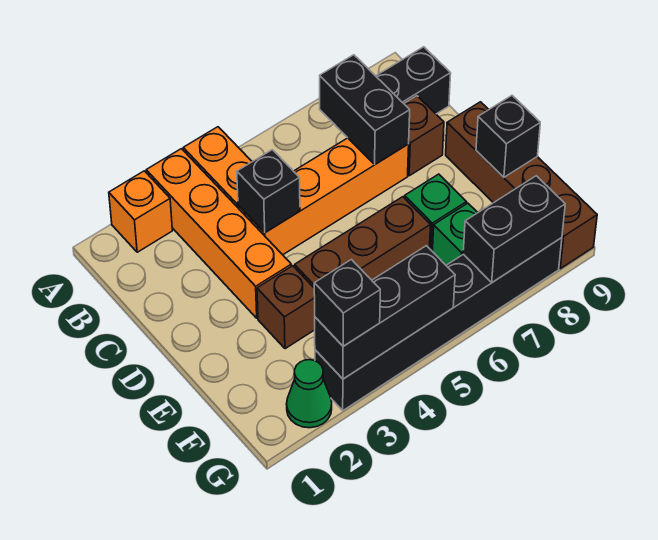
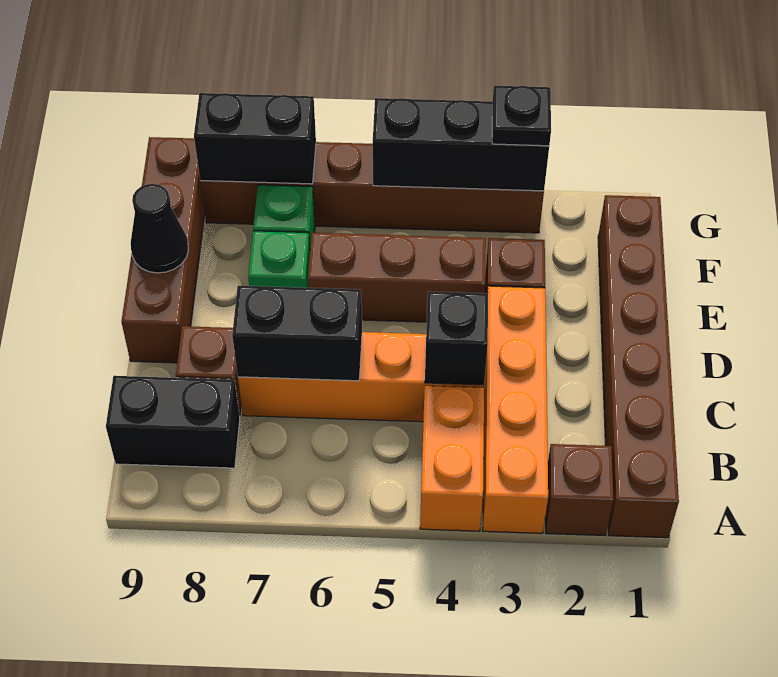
none -> brown 1x6 brick [598,195,679,538]
orange 1x1 brick [109,171,172,252] -> brown 1x1 brick [545,444,614,535]
black 1x2 brick [320,55,410,164] -> black 1x2 brick turned to [232,286,362,381]
black 1x1 brick [476,96,540,177] -> black 1x1 cone [131,184,188,273]
green 1x1 cone [286,360,332,428] -> none
black 1x6 brick [315,238,562,411] -> brown 1x6 brick [200,142,544,233]
black 1x1 brick [314,260,380,346] -> black 1x1 plate [492,86,551,146]

